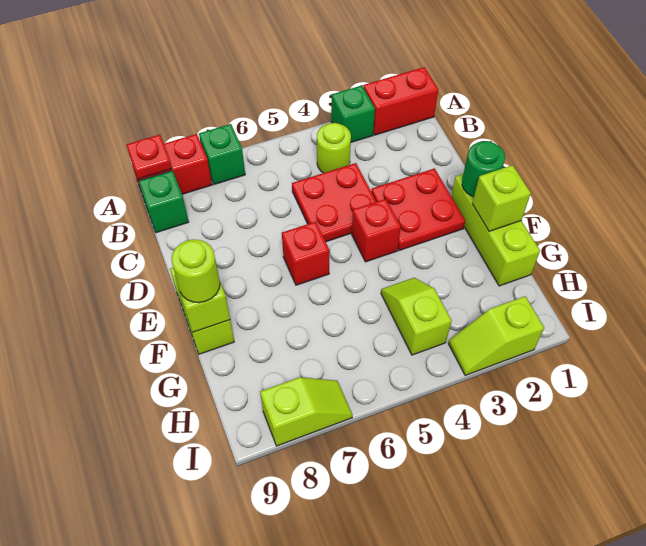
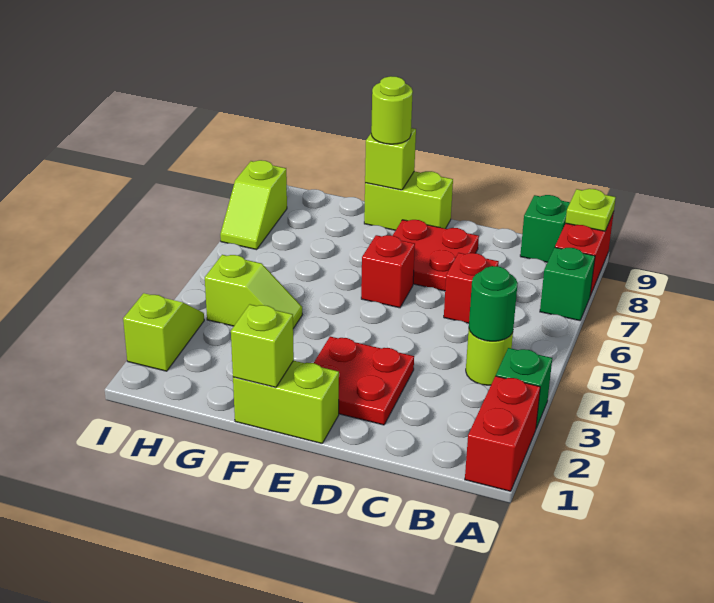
red 1x1 plate [127,135,172,179] -> lime 1x1 plate [565,189,616,231]
red 2x2 plate [292,163,376,242] -> red 2x2 plate moved to [393,220,479,291]
lime 1x3 brick [451,174,540,286] -> lime 1x2 brick [233,361,339,444]
green 1x1 round brick [462,141,505,197] -> green 1x1 round brick moved to [469,266,518,341]
red 1x1 brick [352,199,401,262] -> red 1x1 brick moved to [444,253,499,323]

